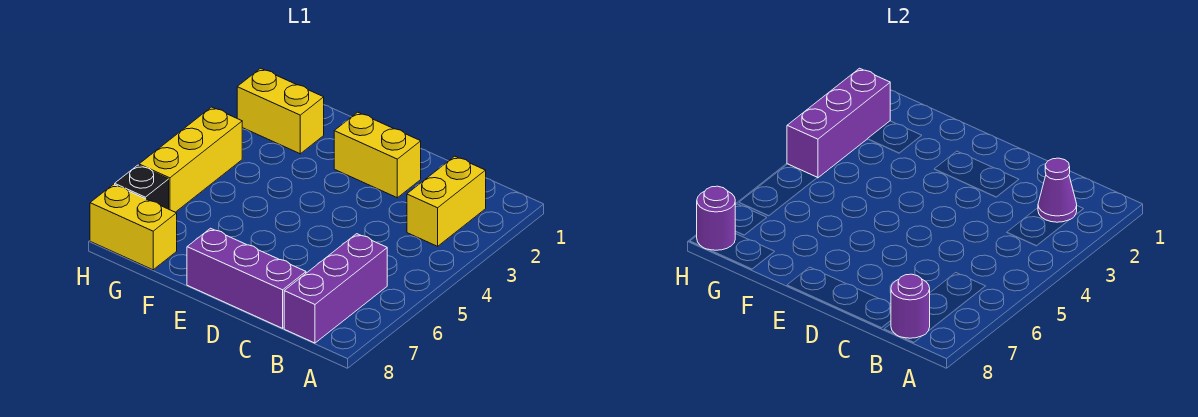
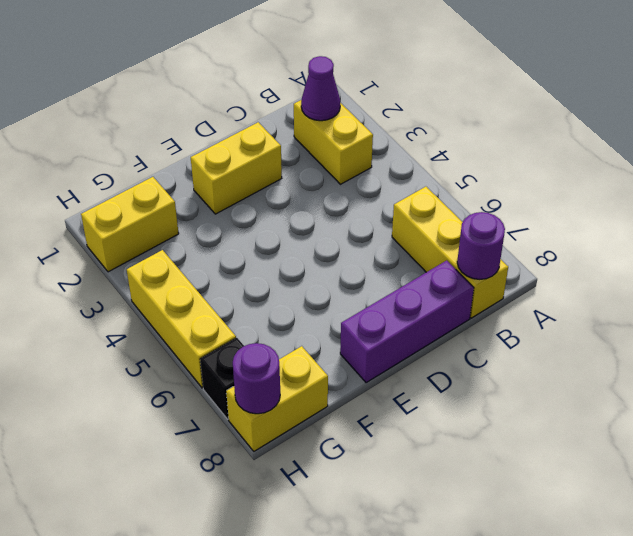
purple 1x3 brick [284,234,387,343] -> yellow 1x3 brick [392,187,508,318]
purple 1x3 brick [787,68,890,178] -> none

